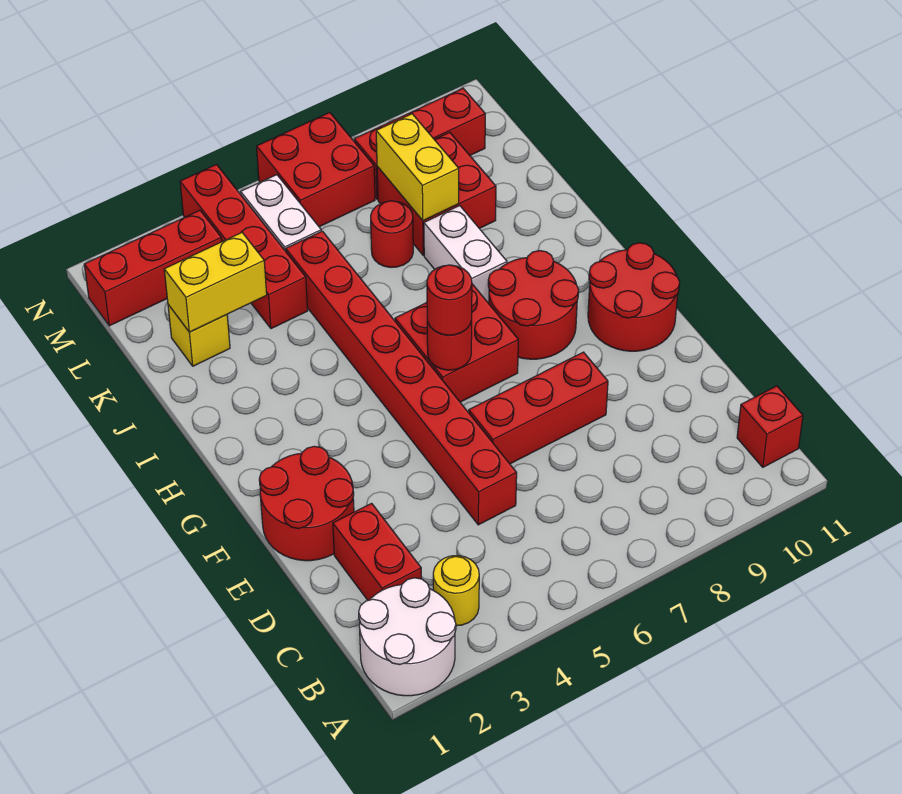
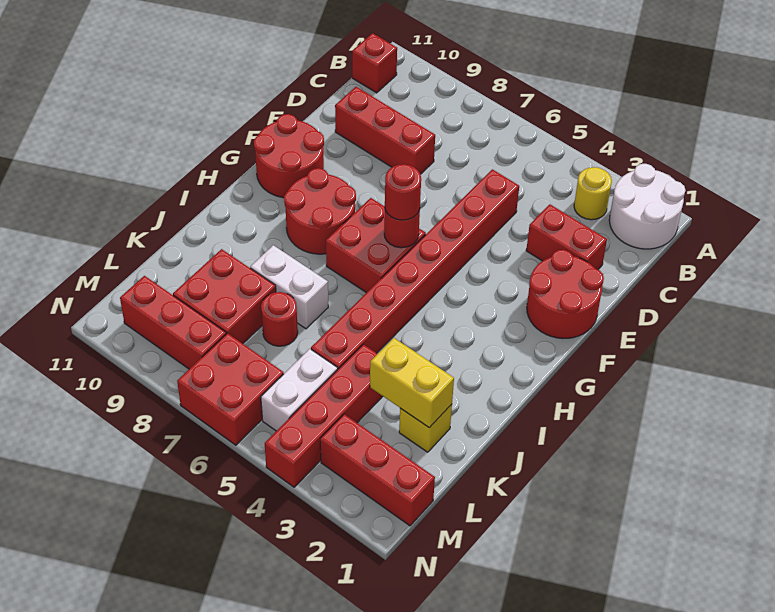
red 1x2 brick [333,503,421,600] -> red 1x2 brick turned to [526,204,607,270]
red 1x3 brick [469,352,608,464] -> red 1x3 brick moved to [335,87,435,174]
white 1x2 brick [424,206,507,303] -> white 1x2 brick turned to [250,245,328,329]
yellow 1x2 brick [376,114,459,220] -> none

